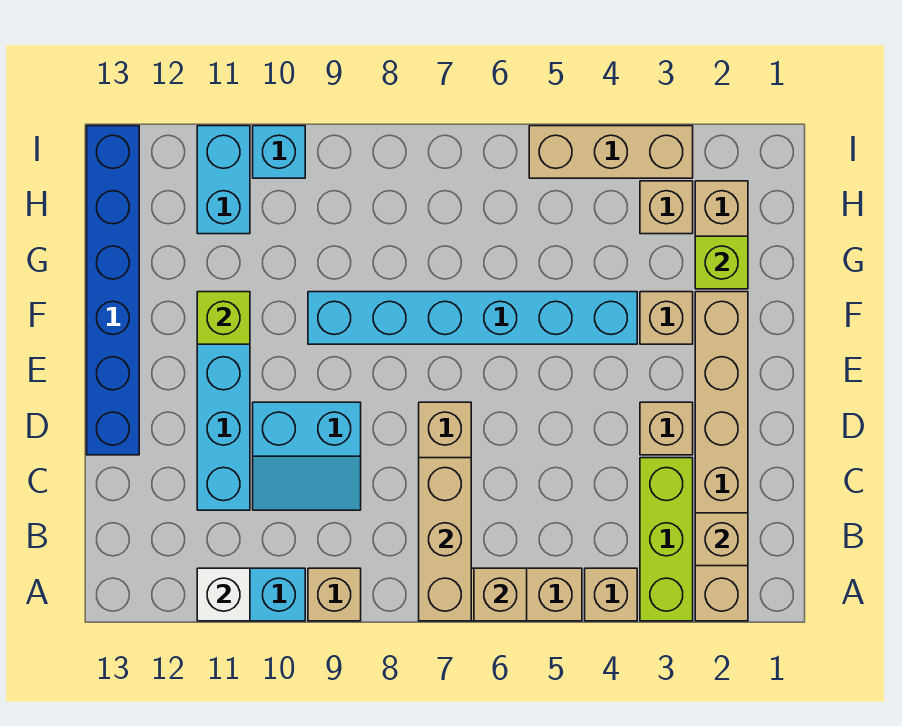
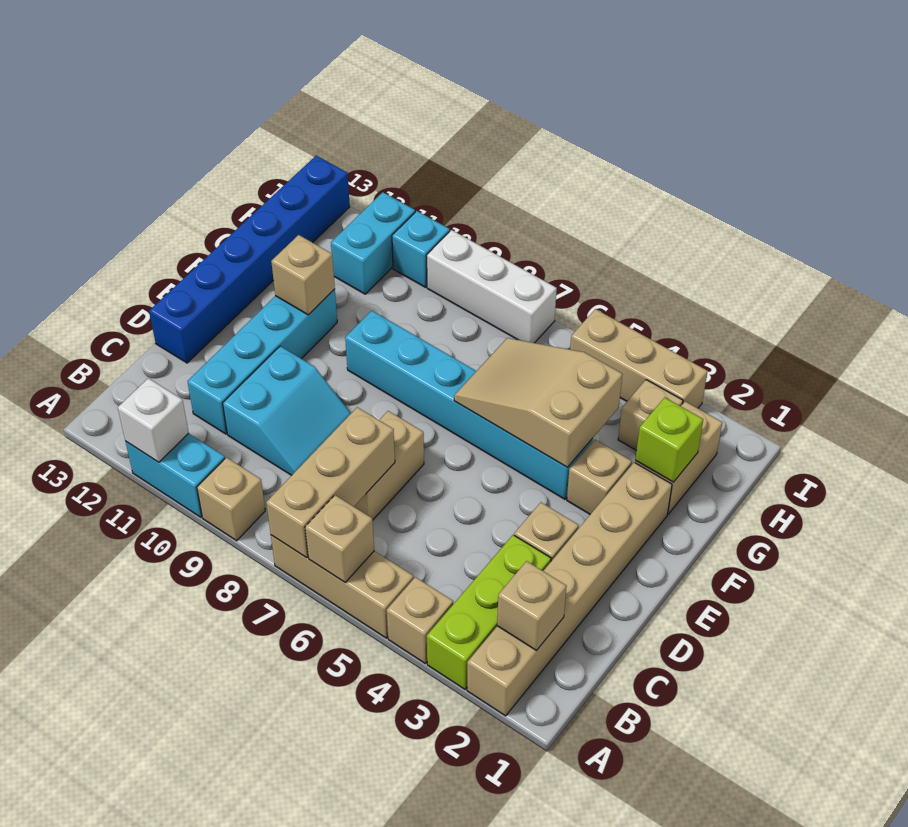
cyan 2x2 slope [253,402,361,510] -> cyan 2x2 slope turned to [223,346,351,475]
none -> tan 2x3 slope [454,338,623,467]
lime 1x1 brick [197,292,250,344] -> tan 1x1 brick [271,235,335,315]
none -> white 1x3 brick [427,230,557,343]

